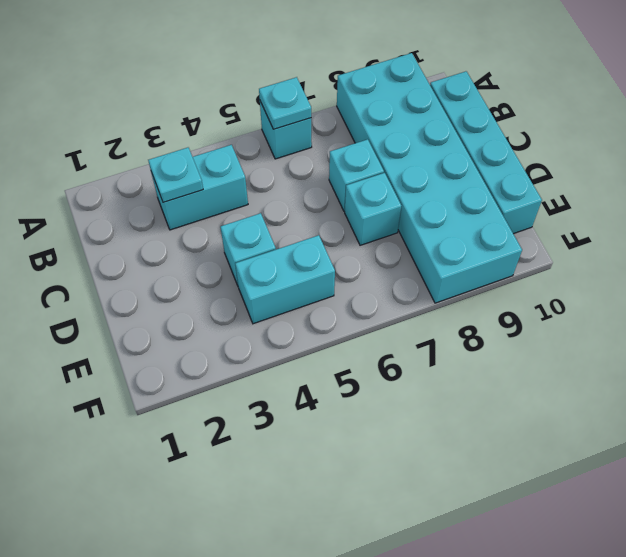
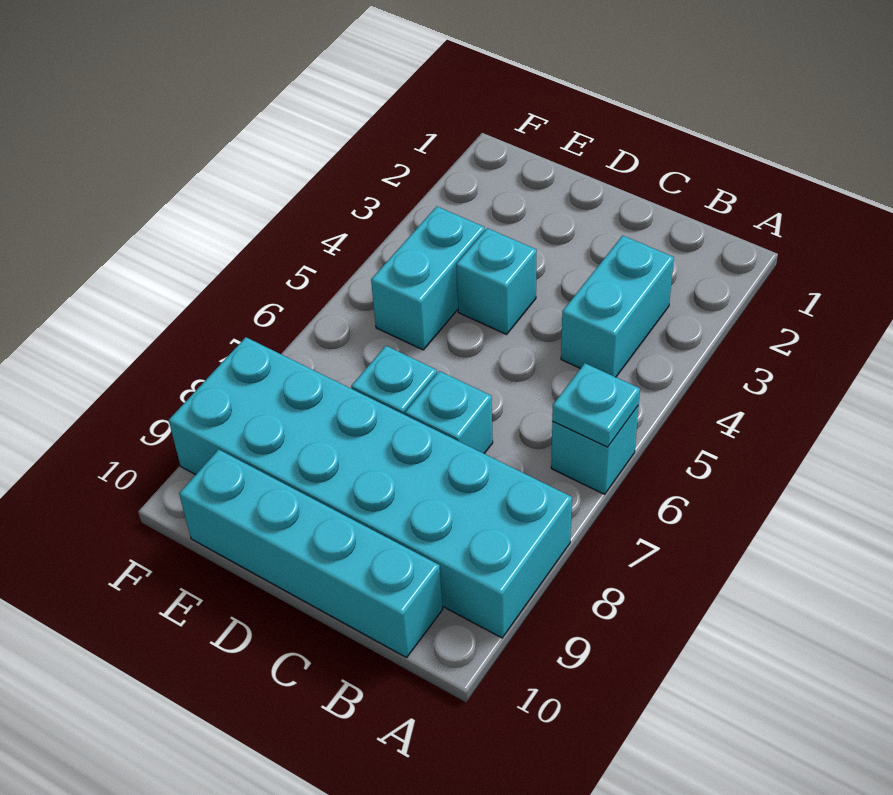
cyan 1x1 plate [148,148,203,202] -> none

